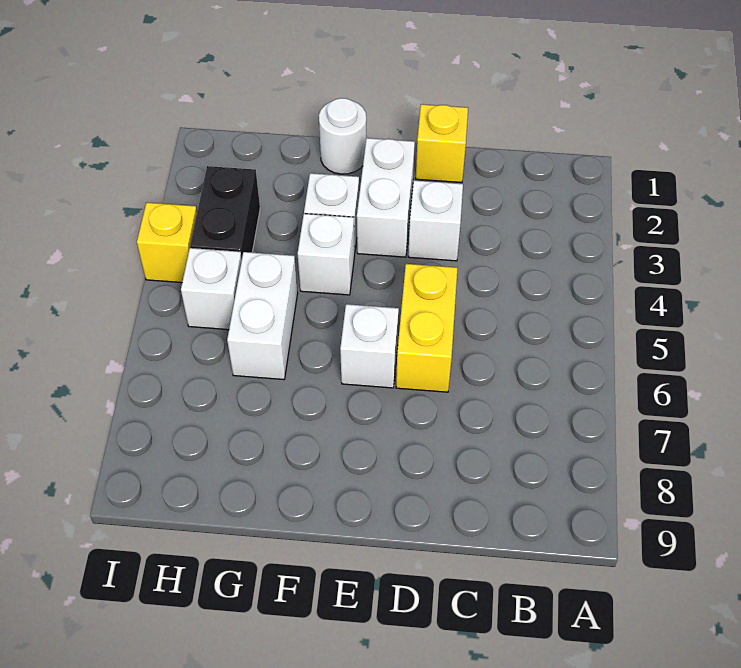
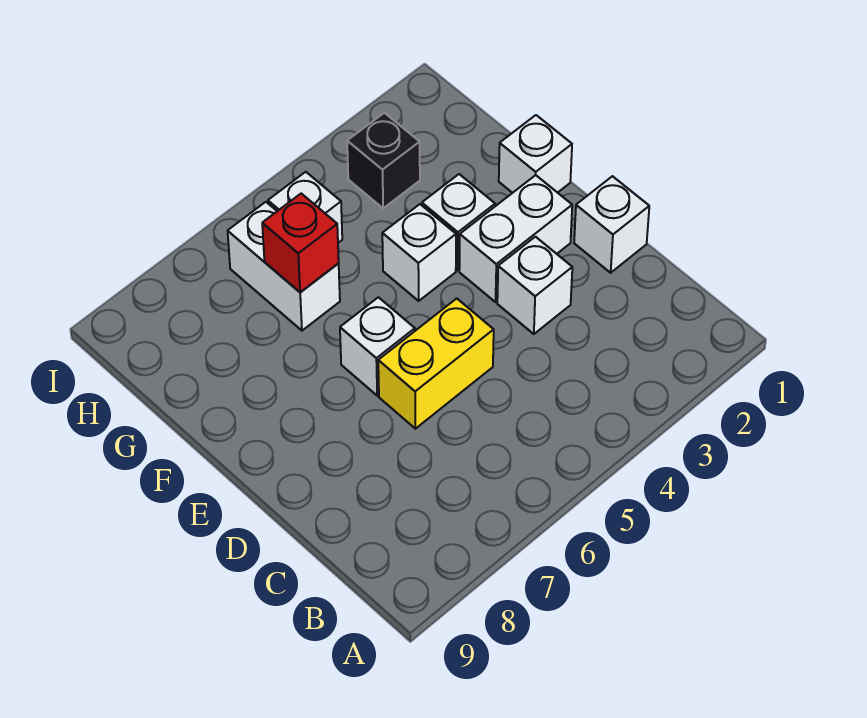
yellow 1x1 brick [416,104,468,183] -> white 1x1 brick [574,176,649,273]
white 1x1 round brick [319,98,366,174] -> white 1x1 brick [499,115,572,193]
white 1x2 brick [227,252,298,380] -> white 1x2 brick turned to [228,202,340,331]
none -> red 1x1 brick [262,194,339,292]
black 1x2 brick [190,166,260,258] -> black 1x1 brick [347,113,420,208]
yellow 1x1 brick [137,202,197,283] -> none

